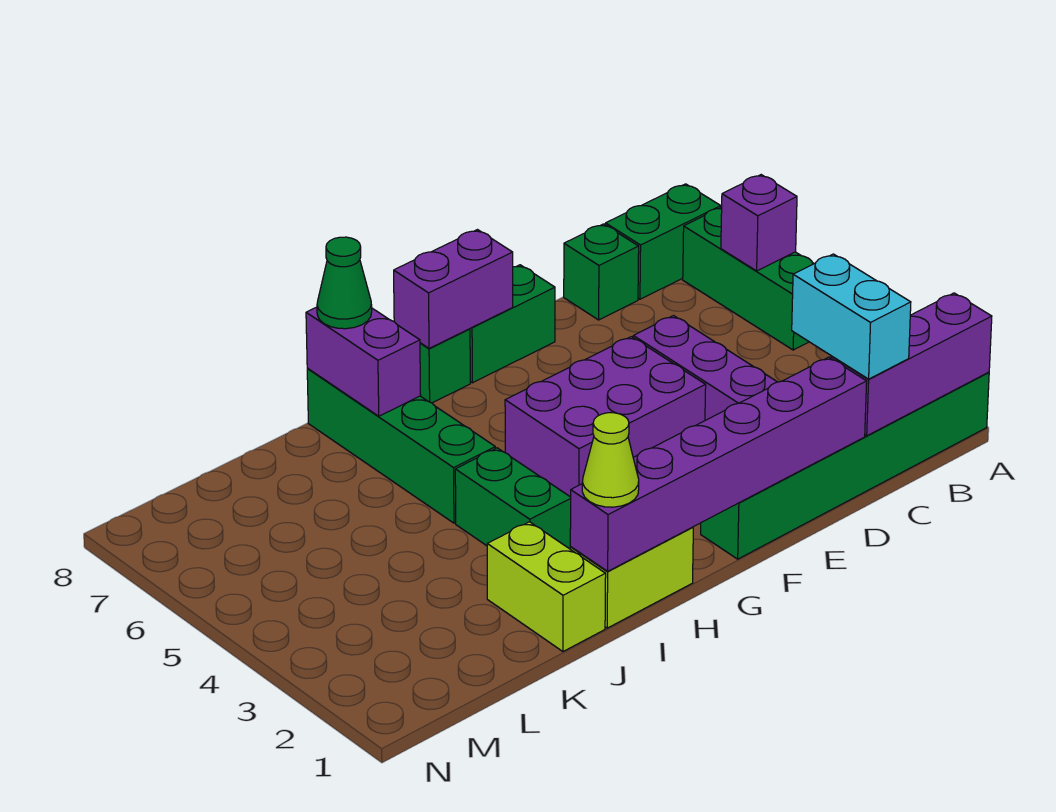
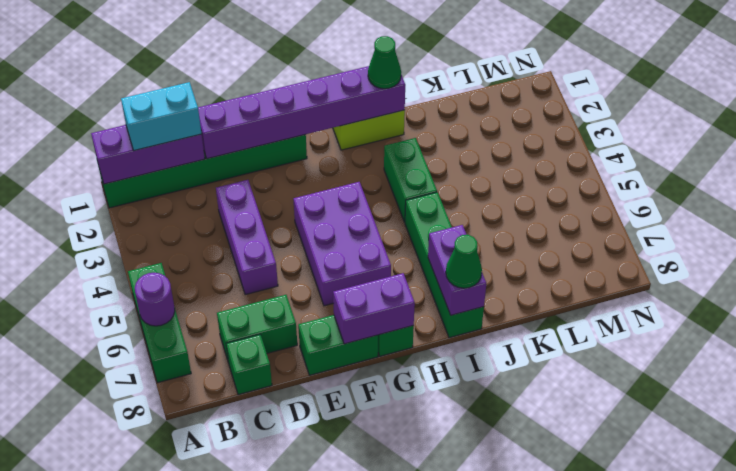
purple 1x1 brick [721,175,797,271] -> purple 1x1 round brick [135,273,175,326]
green 1x2 brick [605,184,721,299] -> green 1x2 brick moved to [217,295,297,362]
cyan 1x2 brick [792,254,911,379] -> cyan 1x2 brick turned to [121,82,202,151]
purple 2x3 brick [505,337,706,497] -> purple 2x3 brick turned to [293,182,391,306]
lime 1x1 cone [582,413,639,507] -> green 1x1 cone [368,36,401,89]
lime 1x2 brick [487,522,606,651] -> none

